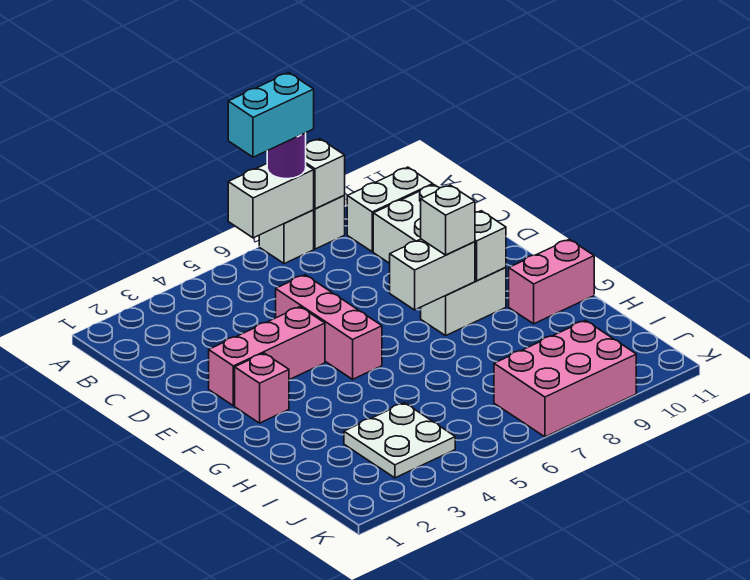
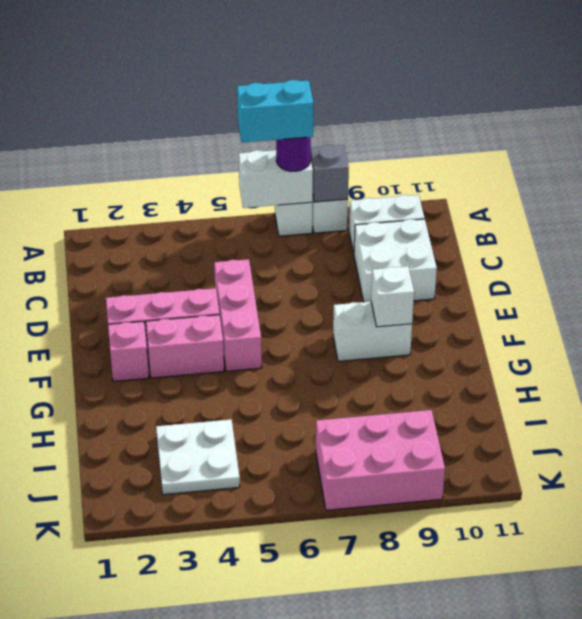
white 1x1 brick [306,139,345,209] -> grey 1x1 brick [311,145,349,202]
white 1x2 brick [390,239,475,310] -> none
white 1x1 brick [421,185,475,255] -> none
pink 1x2 brick [509,239,594,324] -> pink 1x2 brick moved to [146,315,224,378]

